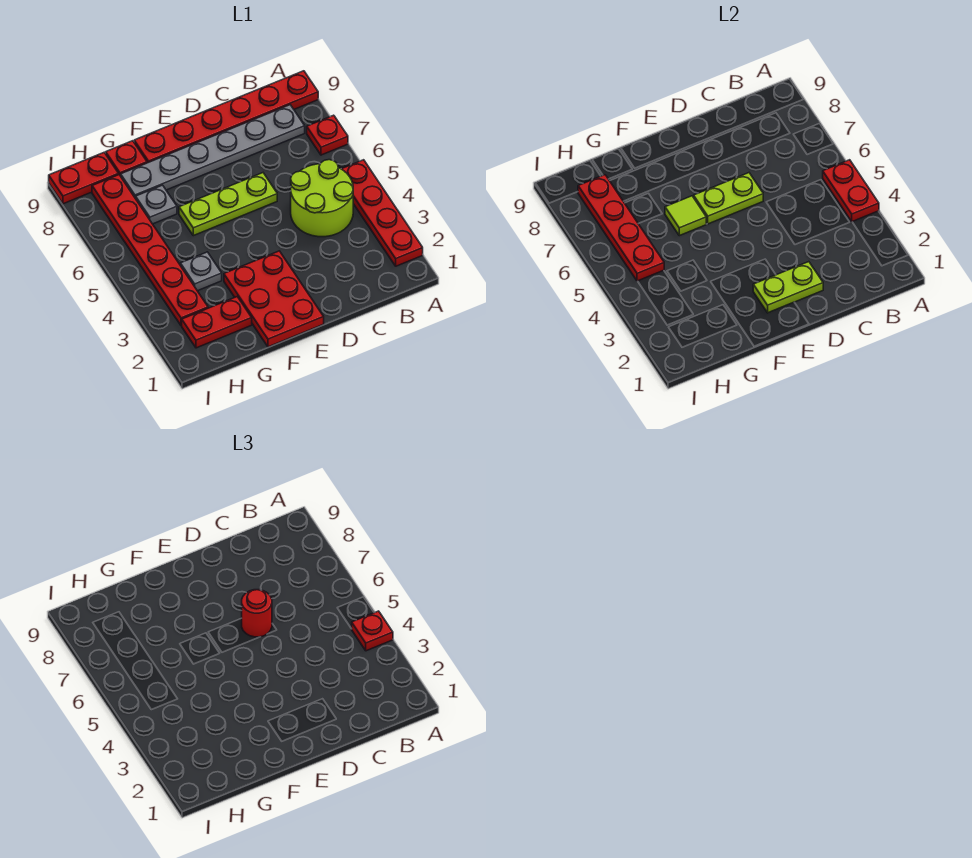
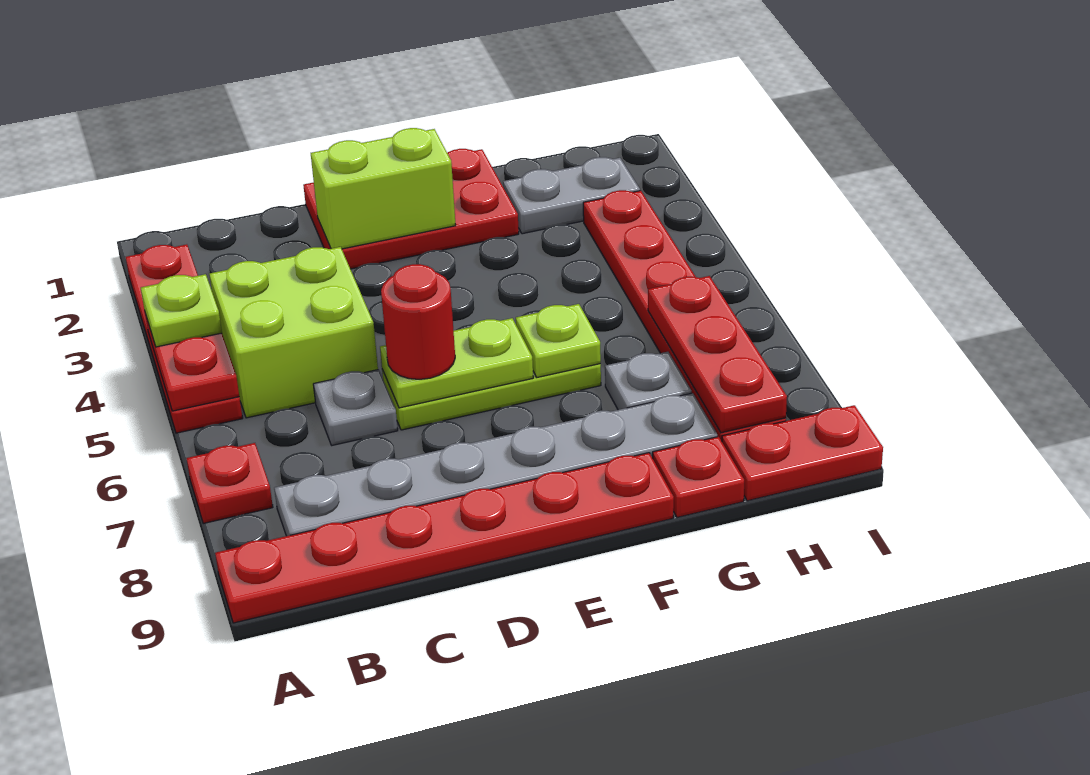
red 1x1 plate [352,611,393,651] -> lime 1x1 plate [141,274,222,347]
lime 2x2 round brick [291,160,353,237] -> lime 2x2 brick [209,247,378,418]
lime 1x2 plate [753,262,823,313] -> lime 1x2 brick [311,128,456,249]
red 2x3 plate [224,251,324,347] -> red 2x3 plate turned to [303,149,519,269]
lime 1x1 tile [665,196,706,236] -> lime 1x1 plate [516,304,601,377]
red 1x2 plate [182,297,252,348] -> grey 1x2 plate [503,157,640,234]
grey 1x1 plate [180,252,222,291] -> grey 1x1 plate moved to [313,370,398,445]
red 1x4 plate [578,175,664,281] -> red 1x3 plate [648,276,787,433]

